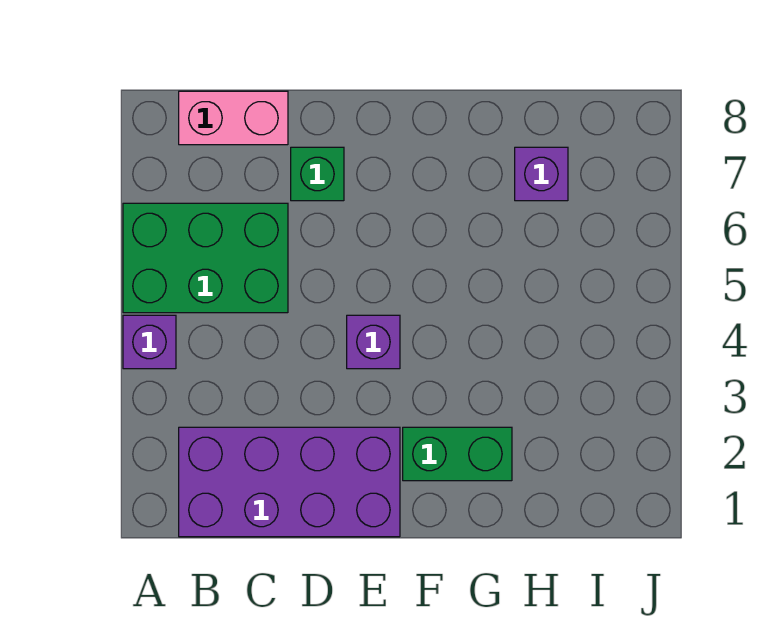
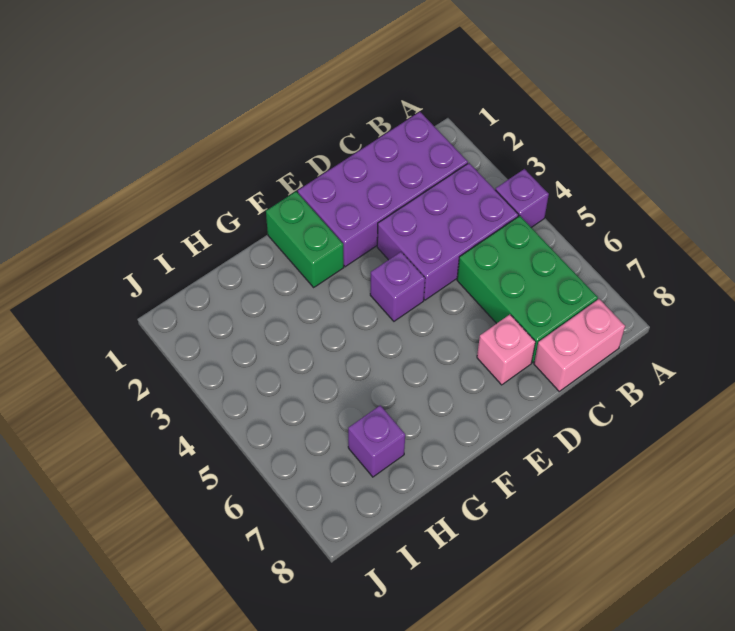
green 2x3 brick [123,203,288,313] -> green 2x3 brick turned to [457,216,598,363]
none -> purple 2x3 brick [377,163,518,300]
green 1x1 brick [291,147,344,201] -> pink 1x1 brick [477,315,535,385]
green 1x2 brick [403,427,512,481] -> green 1x2 brick turned to [266,192,344,287]

